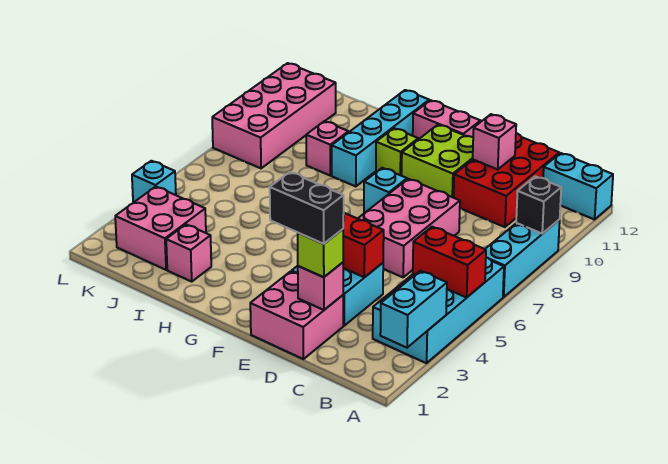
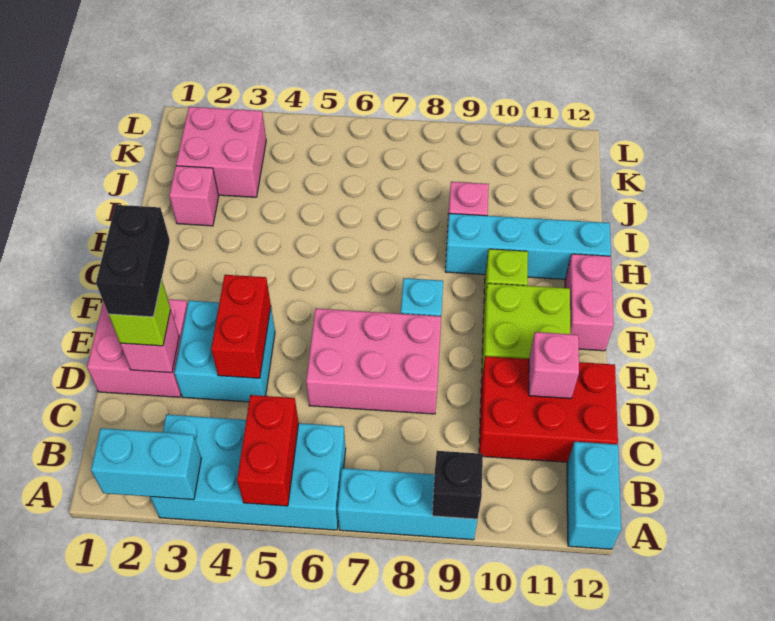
pink 2x4 brick [212,63,336,168] -> none
cyan 1x1 brick [132,161,176,203] -> none

